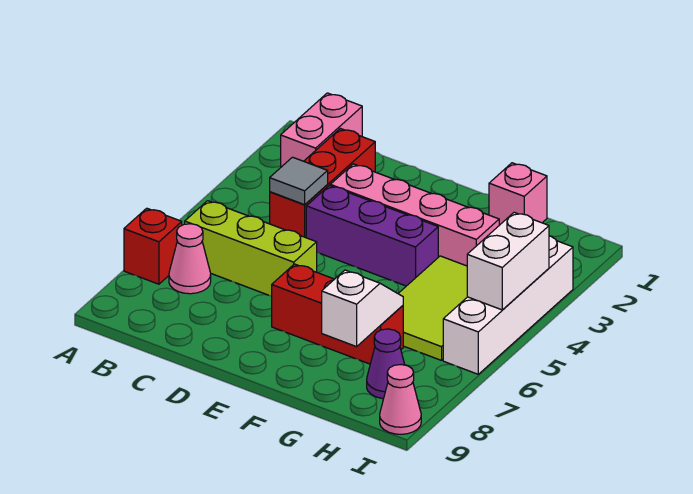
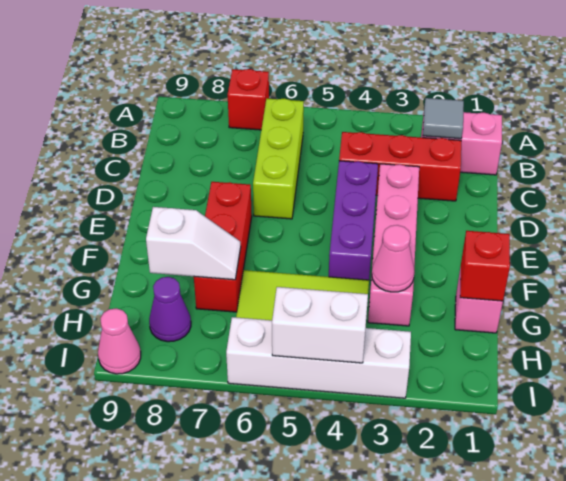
pink 1x1 cone [169,224,211,294] -> pink 1x1 cone moved to [372,225,415,292]
grey 1x1 tile [270,157,328,205] -> grey 1x1 tile moved to [423,98,464,139]
none -> red 1x1 brick [460,231,510,301]

